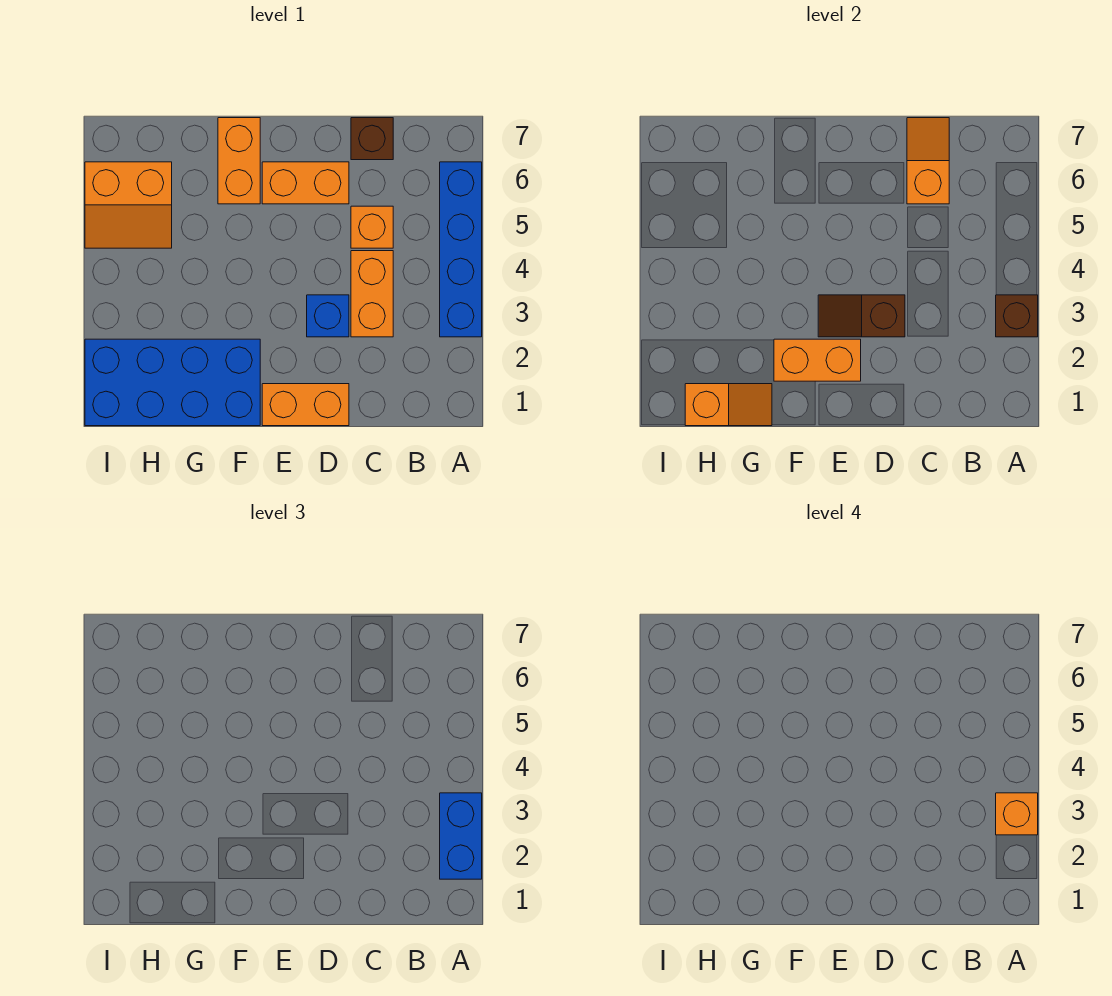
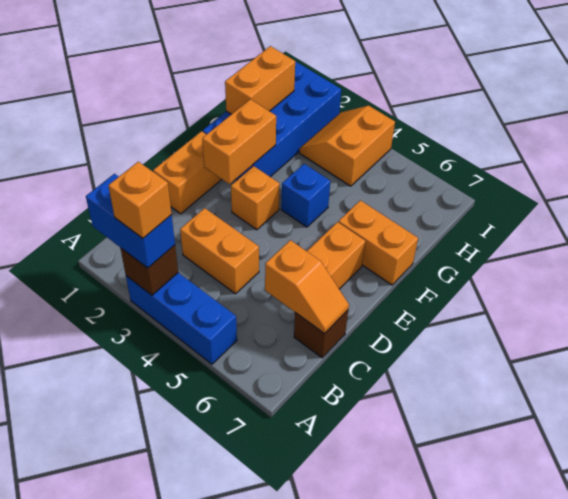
blue 1x4 brick [440,162,482,337] -> blue 1x3 brick [126,273,237,364]
orange 1x1 brick [351,206,393,248] -> orange 1x1 brick moved to [231,166,280,230]
blue 1x1 brick [307,295,349,337] -> blue 1x1 brick moved to [281,164,330,227]
brown 1x2 slope [818,295,905,337] -> none
orange 1x2 slope [685,384,772,426] -> orange 1x2 brick [225,46,295,114]
orange 2x2 slope [85,162,172,248] -> orange 2x2 slope moved to [299,106,395,186]

